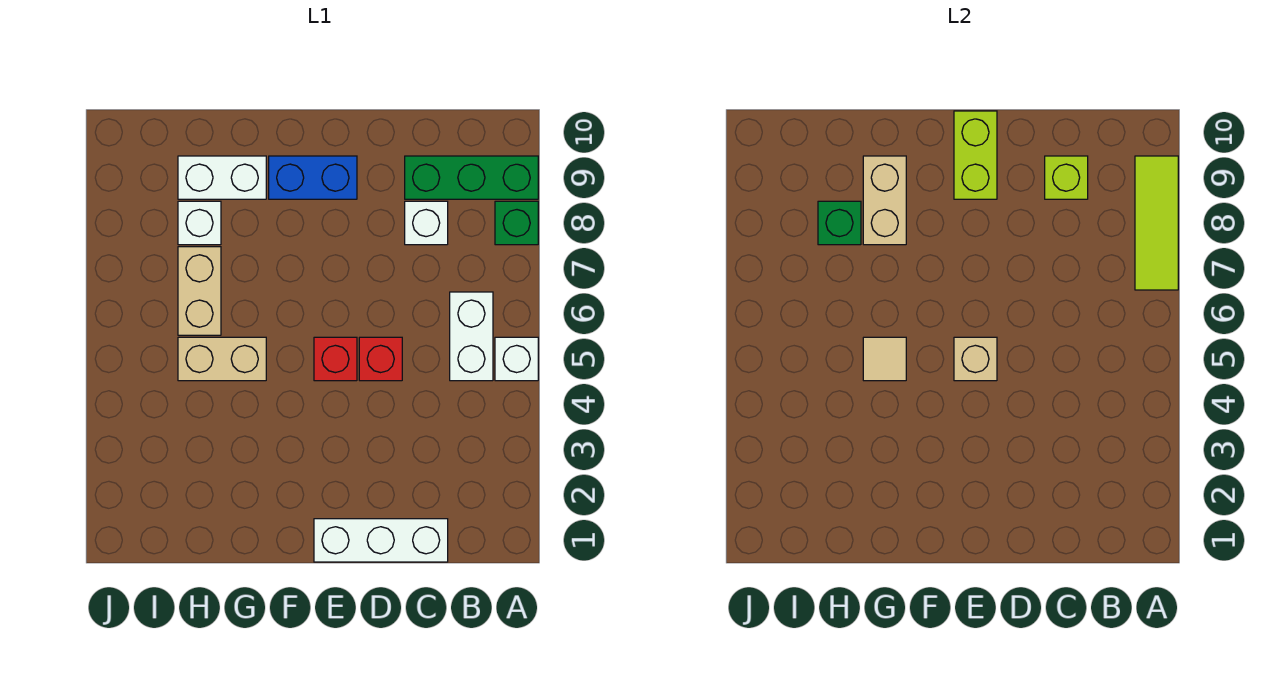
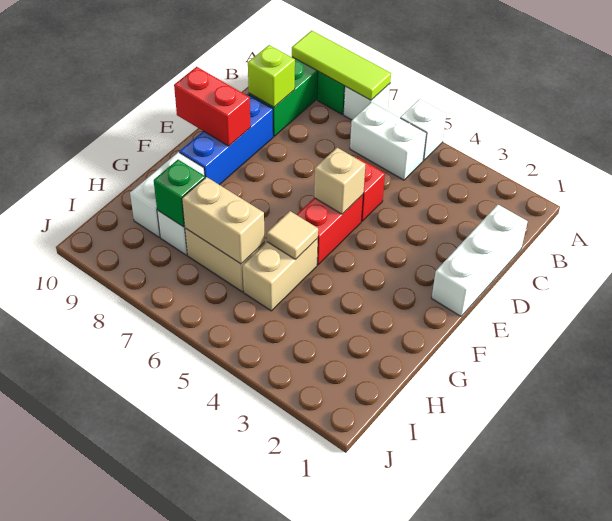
white 1x1 brick [405,201,448,245] -> white 1x1 brick moved to [344,84,390,120]
red 1x1 brick [314,337,357,381] -> red 1x2 brick [297,195,363,265]
blue 1x2 brick [269,156,357,199] -> blue 1x3 brick [179,94,273,185]
lime 1x2 brick [954,111,997,199] -> red 1x2 brick [174,67,251,146]
tan 1x2 brick [863,156,906,245] -> tan 1x2 brick moved to [182,177,265,264]

